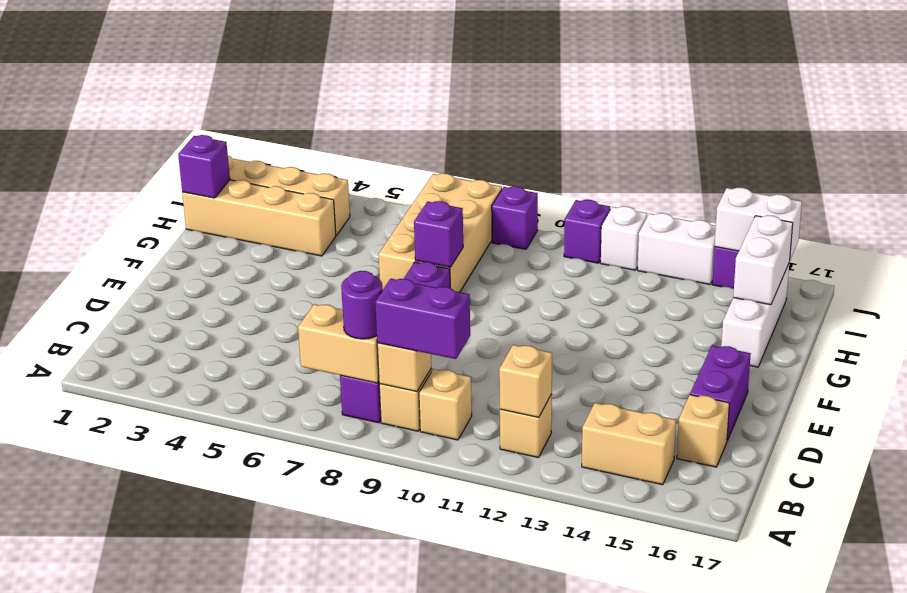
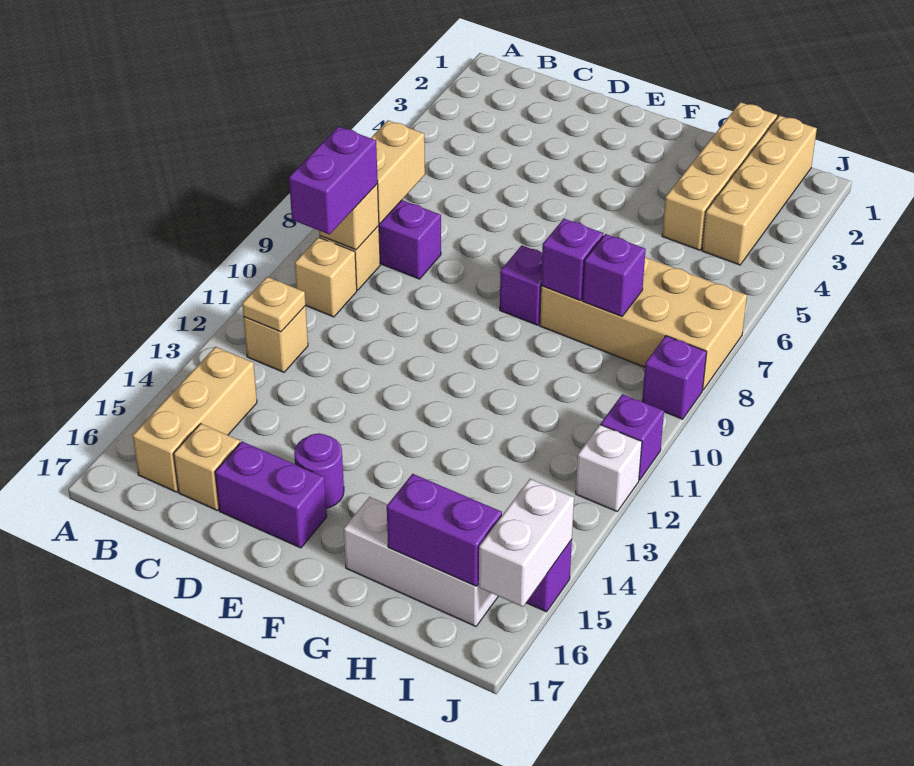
purple 1x1 round brick [341,271,383,339] -> purple 1x1 round brick moved to [294,433,344,508]
tan 1x1 brick [499,345,552,417] -> tan 1x1 plate [242,277,306,332]
tan 1x2 brick [582,403,676,485] -> tan 1x3 brick [133,347,257,492]
purple 1x1 brick [178,135,230,198] -> purple 1x1 brick moved to [582,234,646,316]
white 1x2 brick [733,215,793,305] -> purple 1x2 brick [387,474,502,586]
white 1x2 brick [638,213,716,284] -> none

